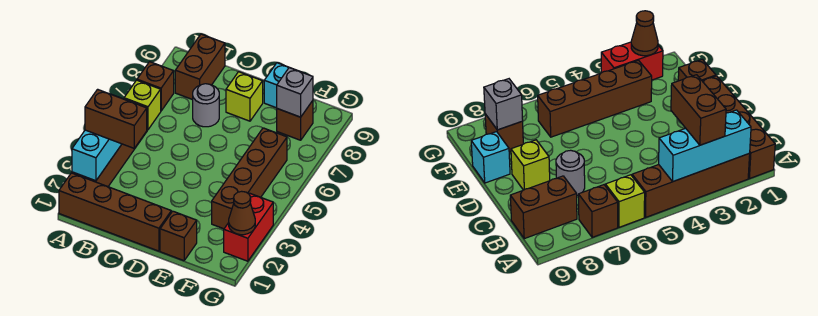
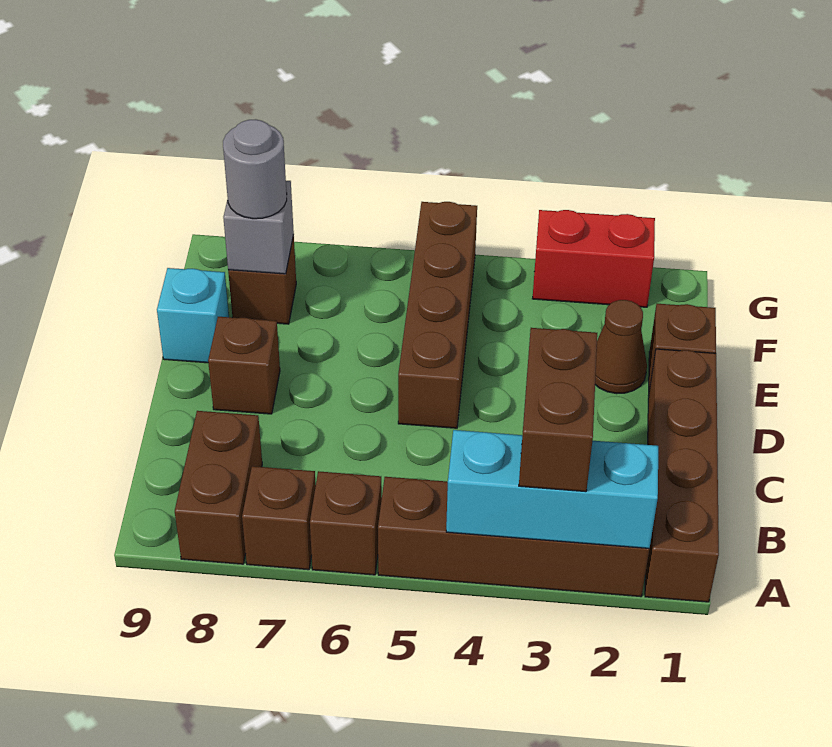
lime 1x1 brick [124,80,161,129] -> brown 1x1 brick [310,471,382,575]
brown 1x2 brick [175,34,225,100] -> brown 1x2 brick turned to [175,411,262,564]
grey 1x1 round brick [193,84,219,127] -> grey 1x1 round brick moved to [223,119,287,219]
lime 1x1 brick [226,72,263,121] -> brown 1x1 brick [208,317,280,414]
brown 1x4 brick [212,128,287,229] -> brown 1x4 brick turned to [398,202,477,428]
brown 1x1 cone [229,191,255,235] -> brown 1x1 cone moved to [595,300,647,394]

